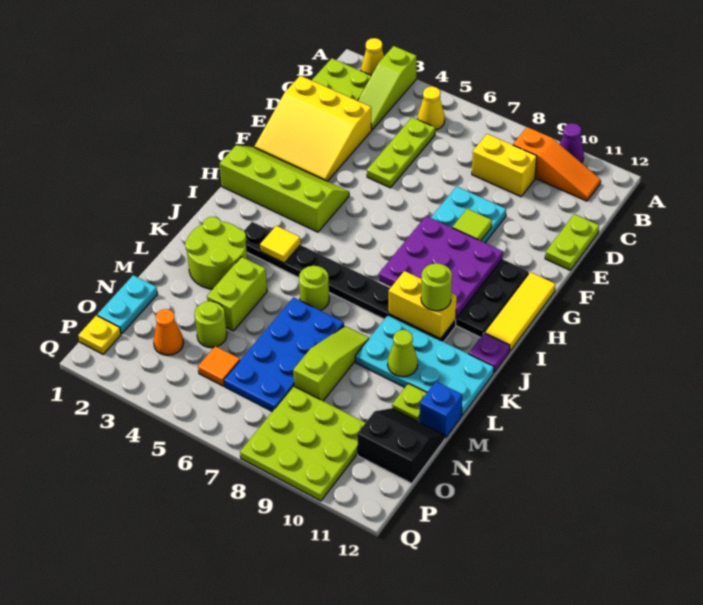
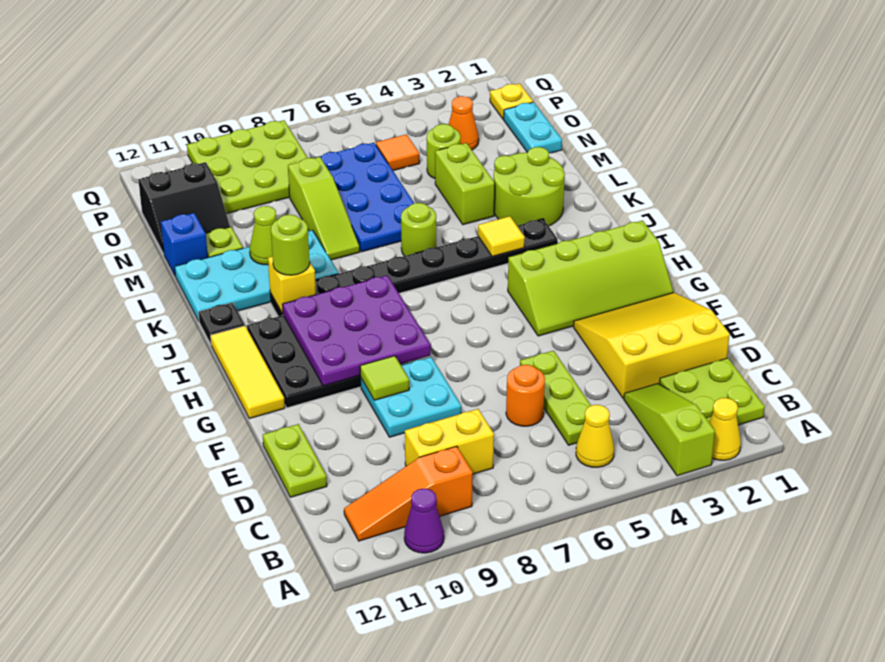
none -> orange 1x1 round brick [506,365,545,426]
yellow 1x2 brick [389,271,457,339] -> yellow 1x1 brick [268,256,316,314]
purple 1x1 plate [469,333,510,372] -> black 1x1 plate [198,303,245,344]

